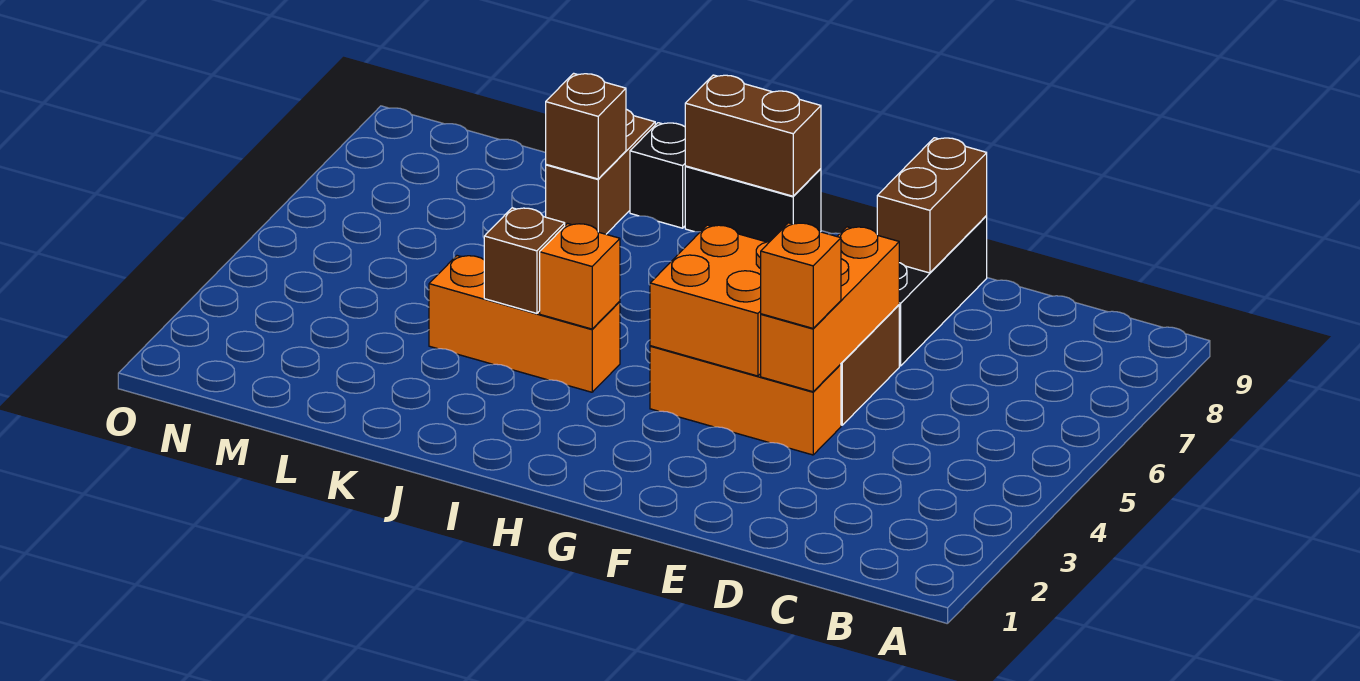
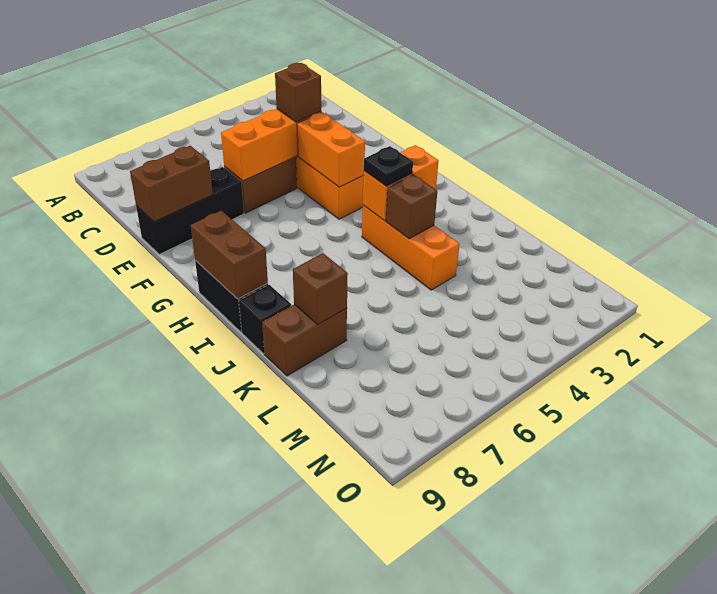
orange 1x1 brick [761,223,841,328] -> brown 1x1 brick [275,63,321,122]
orange 2x2 brick [650,225,769,376] -> orange 1x2 brick [297,112,365,187]
orange 1x1 brick [540,224,620,329] -> orange 1x2 brick [363,145,438,221]
none -> black 1x1 plate [364,146,413,186]

